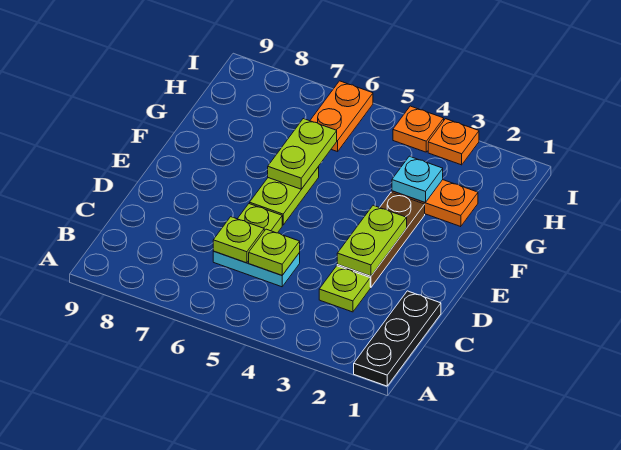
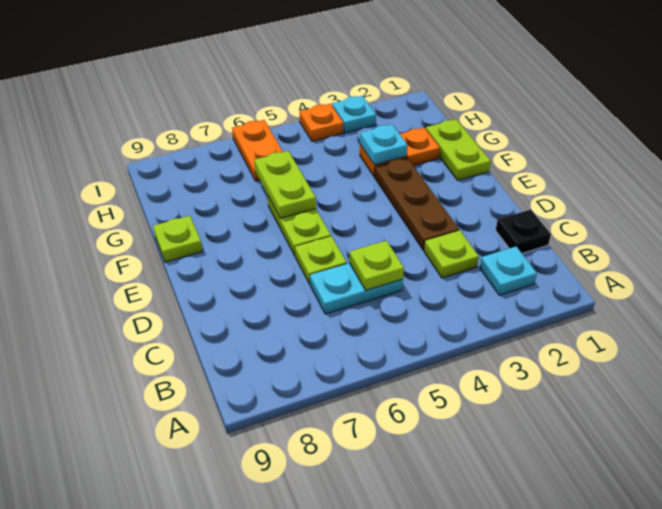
black 1x3 plate [354,291,441,386] -> black 1x1 plate [496,210,551,253]
none -> cyan 1x1 plate [480,246,537,295]
lime 1x1 plate [213,217,264,263] -> lime 1x1 plate moved to [153,216,202,262]
lime 1x2 plate [337,205,407,276] -> lime 1x2 plate moved to [426,119,491,180]
orange 1x1 plate [428,119,479,165] -> cyan 1x1 plate [332,96,376,133]

